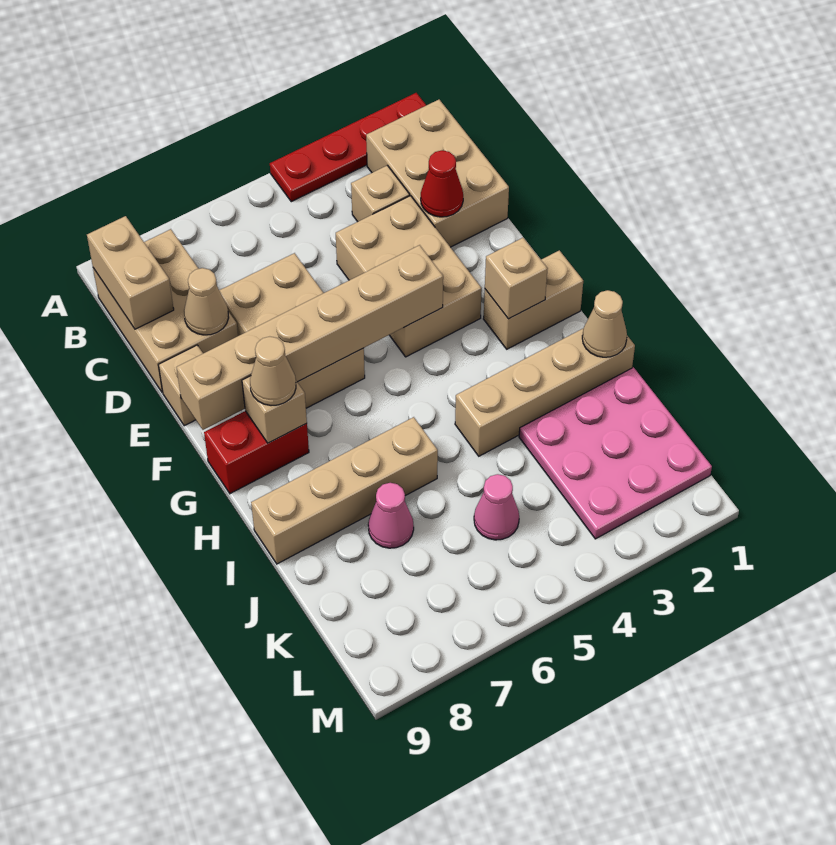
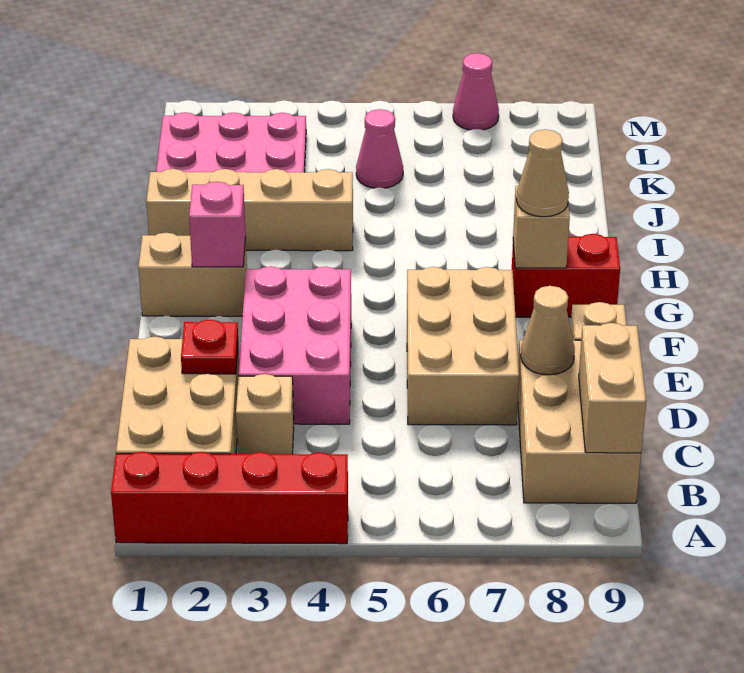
red 1x4 plate [270,93,426,202] -> red 1x4 brick [111,452,348,544]
red 1x1 cone [421,150,463,217] -> red 1x1 plate [181,320,238,374]
tan 2x3 brick [336,196,482,357] -> pink 2x3 brick [239,266,351,424]
tan 1x6 brick [176,245,443,430] -> none
tan 1x1 brick [485,238,548,319] -> pink 1x1 brick [189,182,246,267]
tan 1x1 cone [582,290,627,357] -> none
tan 1x4 brick [251,417,438,564] -> none
pink 1x1 cone [368,483,414,548] -> pink 1x1 cone moved to [453,53,499,130]

